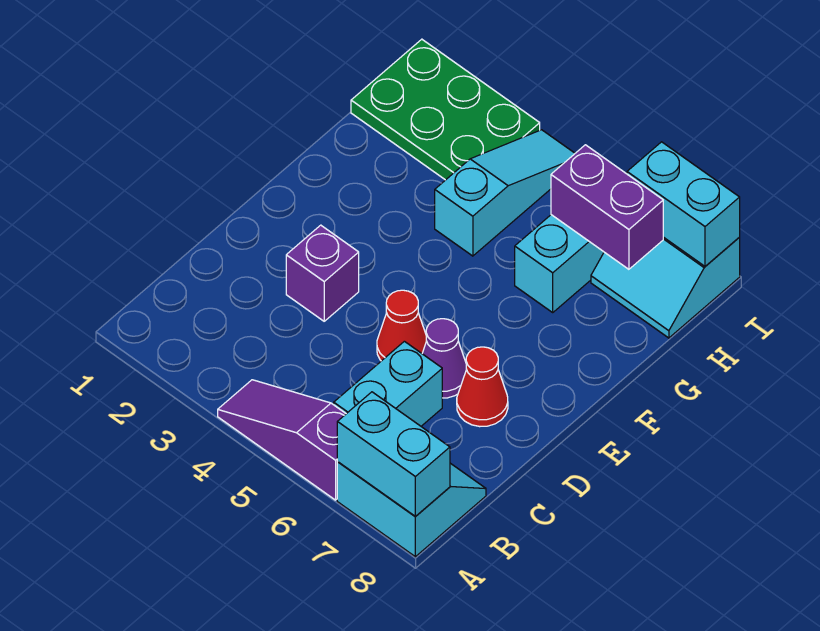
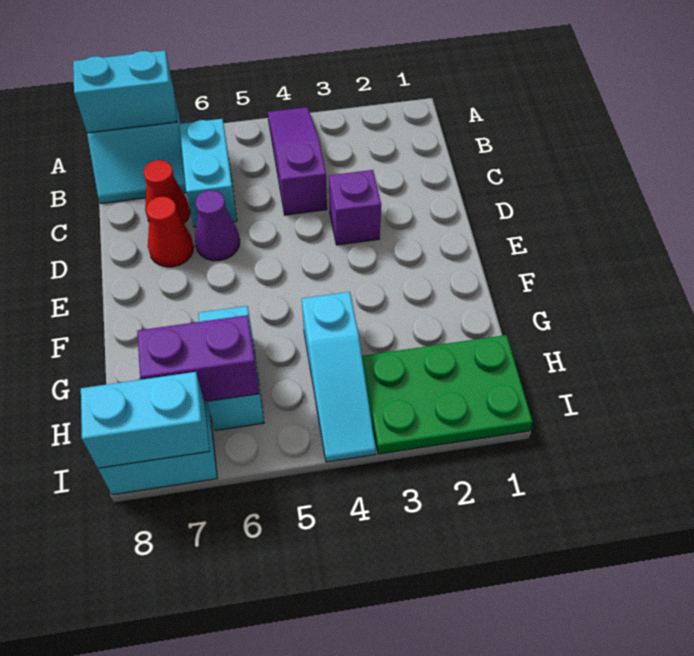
purple 1x3 slope [218,380,346,500] -> purple 1x3 slope turned to [268,107,327,215]
red 1x1 cone [377,290,426,361] -> red 1x1 cone moved to [144,160,190,224]

